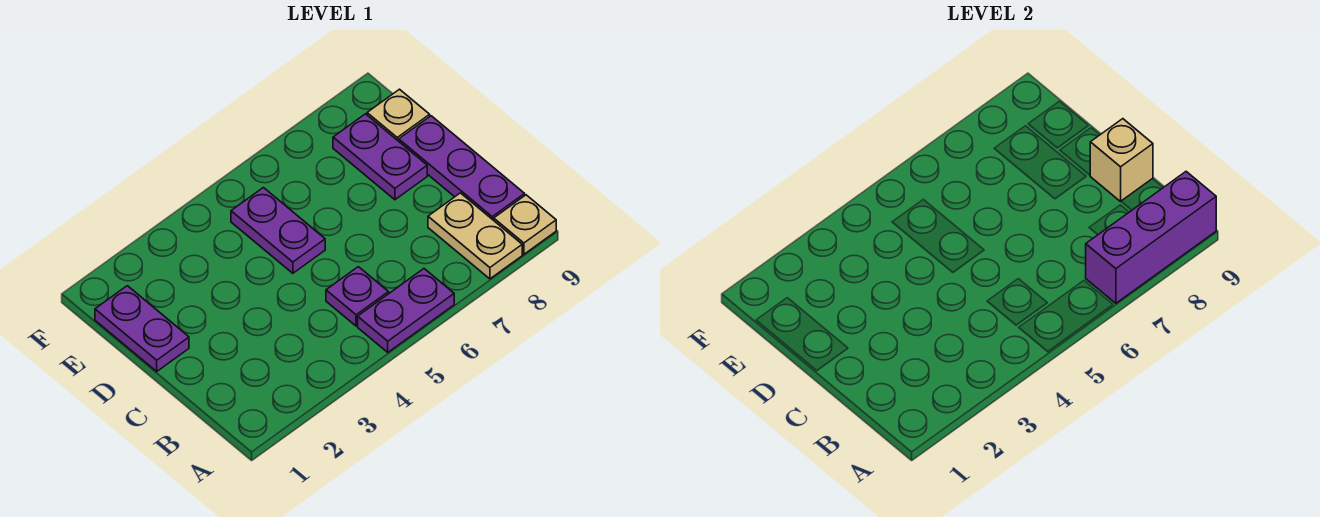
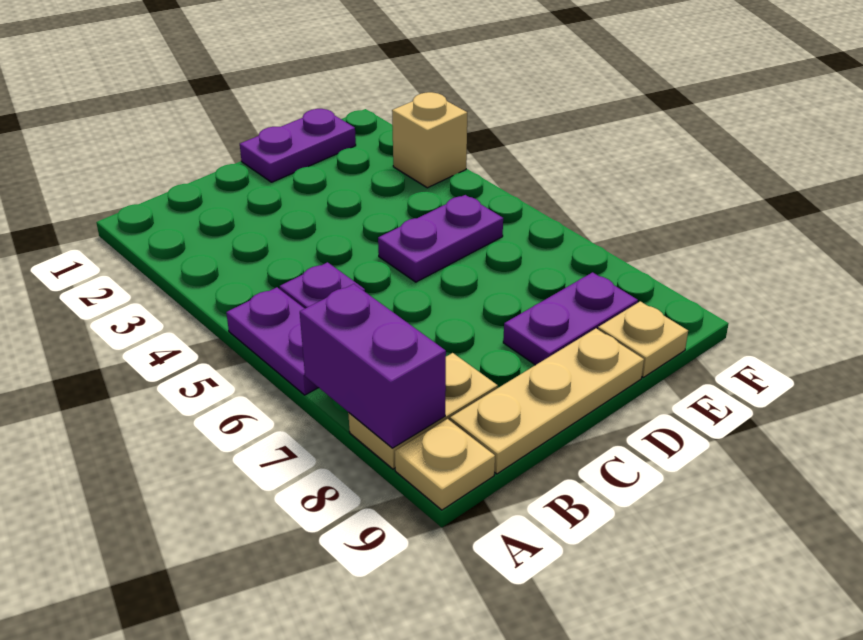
purple 1x3 brick [1086,172,1216,303] -> purple 1x2 brick [300,284,446,448]
purple 1x3 plate [399,116,525,220] -> tan 1x3 plate [450,328,644,474]
tan 1x1 brick [1090,119,1153,201] -> tan 1x1 brick moved to [392,92,467,188]

